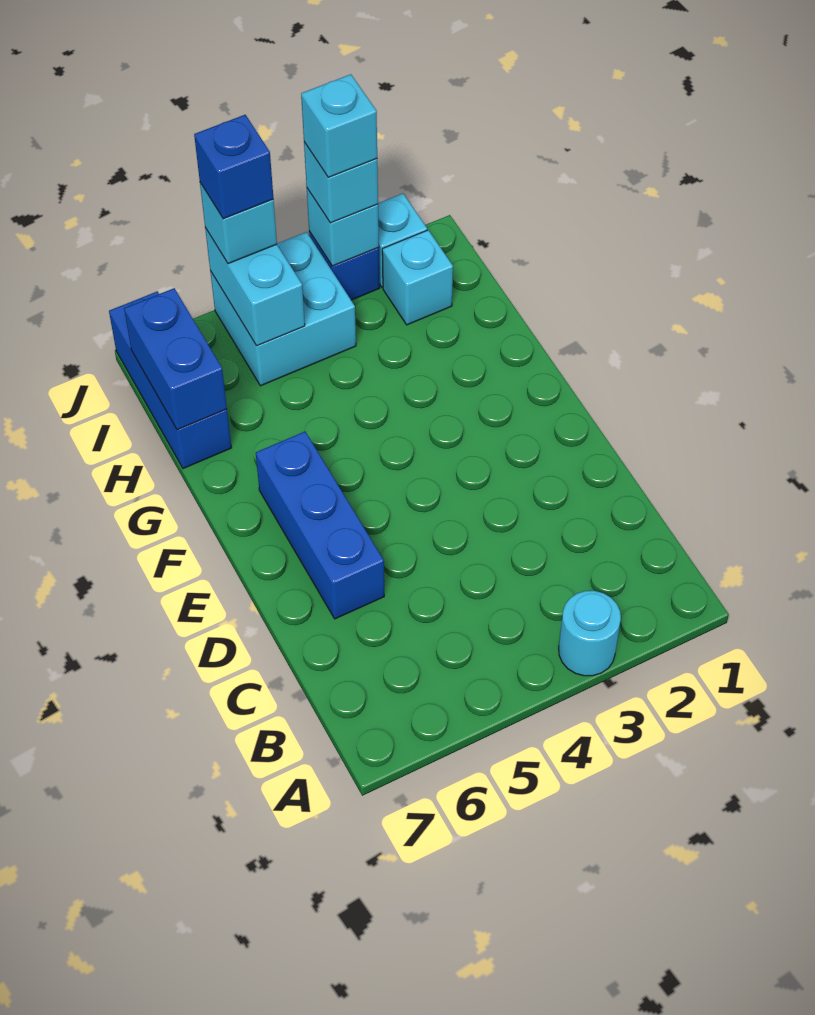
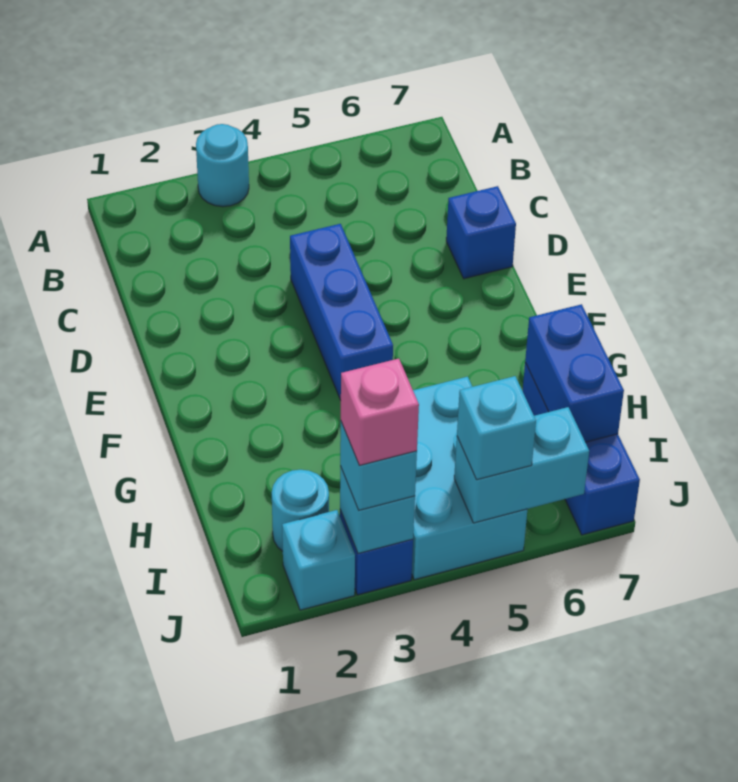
blue 1x3 brick [256,431,384,619] -> blue 1x3 brick moved to [290,224,393,400]
cyan 1x1 brick [382,230,453,325] -> cyan 1x1 round brick [272,469,329,551]
cyan 2x2 brick [210,232,356,386] -> cyan 2x3 brick [412,377,527,580]
cyan 1x2 brick [205,228,305,346] -> cyan 1x2 brick turned to [454,407,589,523]
cyan 1x1 brick [301,74,377,177] -> pink 1x1 brick [341,359,419,465]
blue 1x1 brick [194,115,274,219] -> blue 1x1 brick moved to [446,186,516,279]

